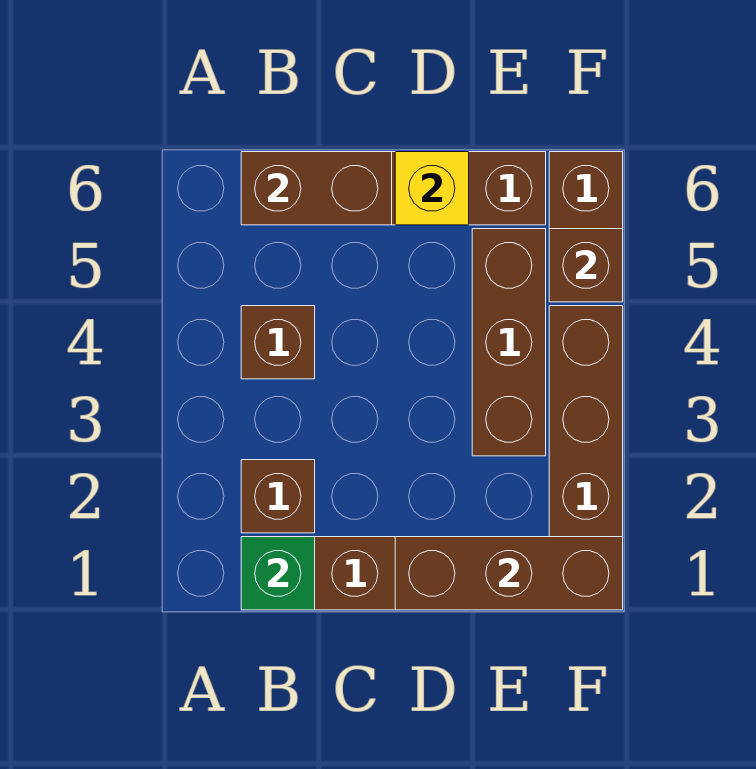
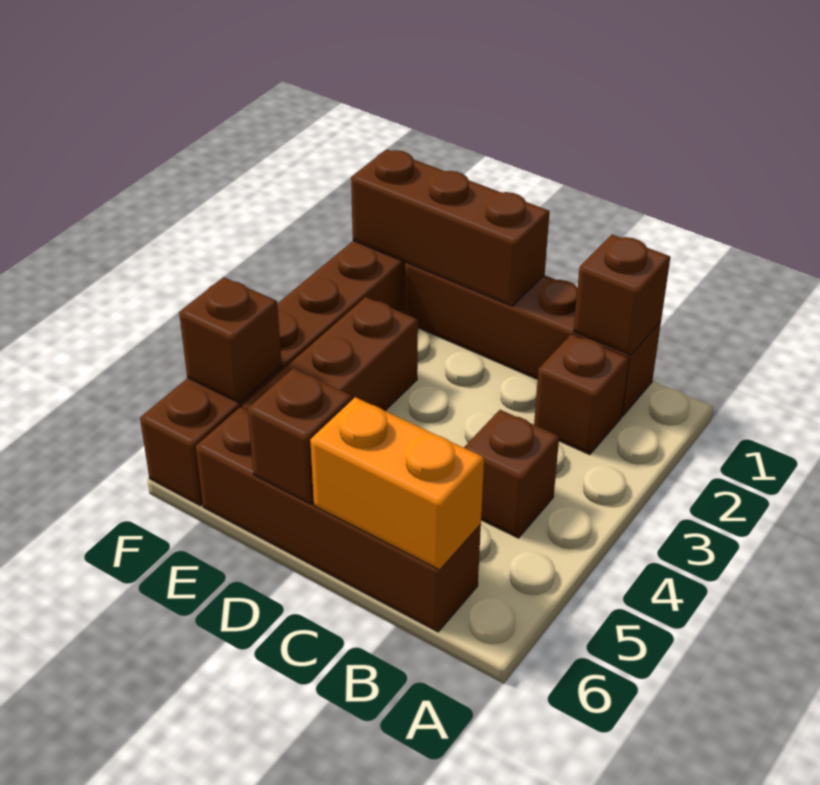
green 1x1 brick [241,537,315,610] -> brown 1x1 brick [573,235,670,355]
brown 1x2 brick [241,152,392,225] -> orange 1x2 brick [310,397,484,570]
yellow 1x1 brick [395,152,469,225] -> brown 1x1 brick [248,368,352,504]

